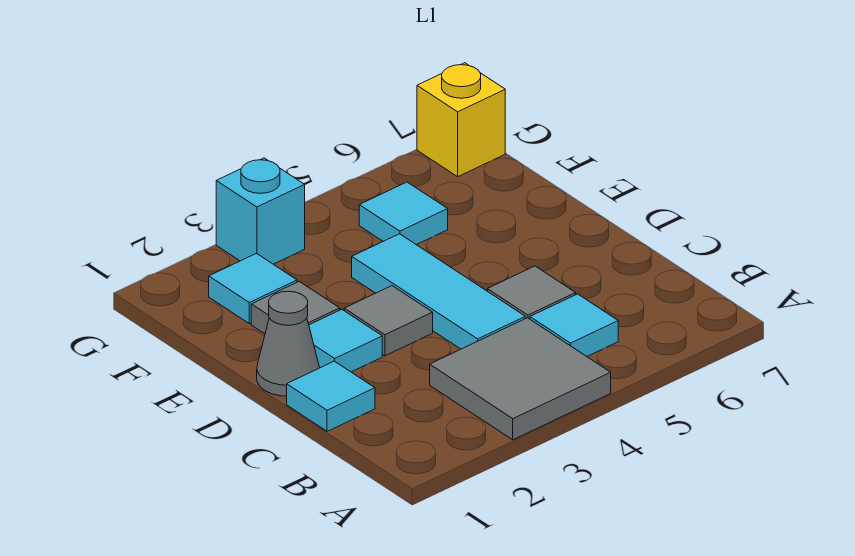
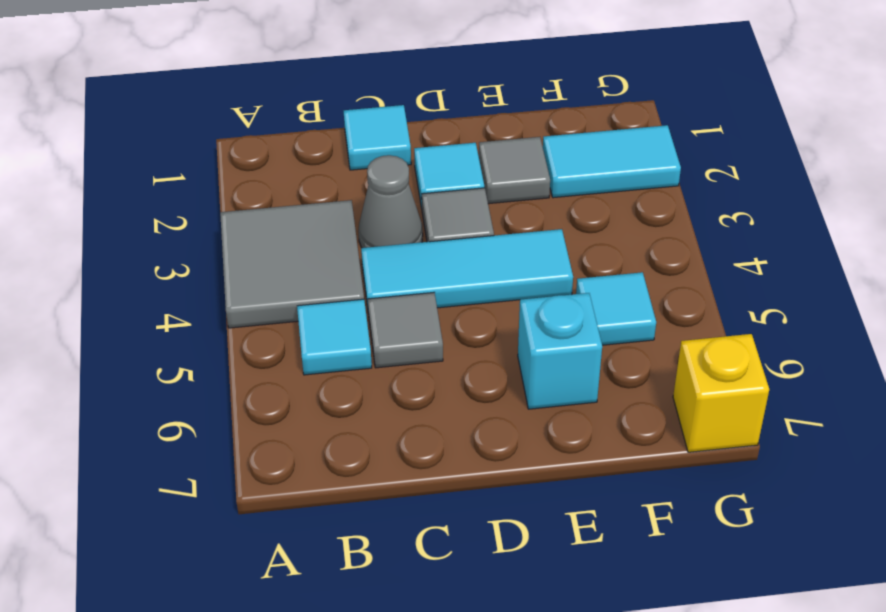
grey 1x1 cone [257,291,319,396] -> grey 1x1 cone moved to [358,155,423,248]
cyan 1x1 tile [209,254,297,324] -> cyan 1x2 tile [543,125,681,198]
cyan 1x1 brick [216,158,305,264] -> cyan 1x1 brick moved to [518,293,602,409]

